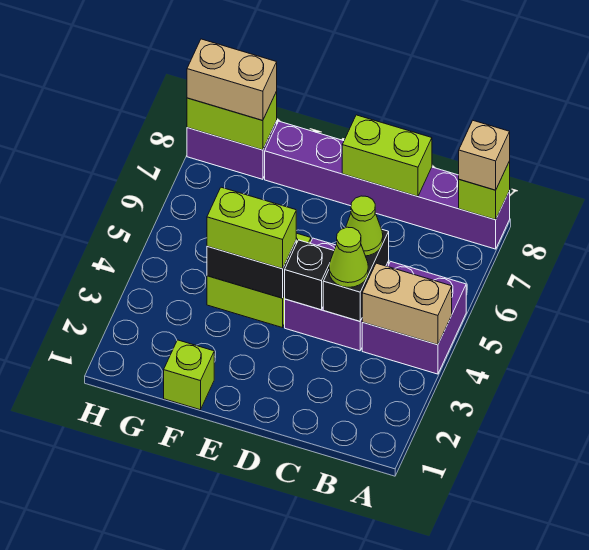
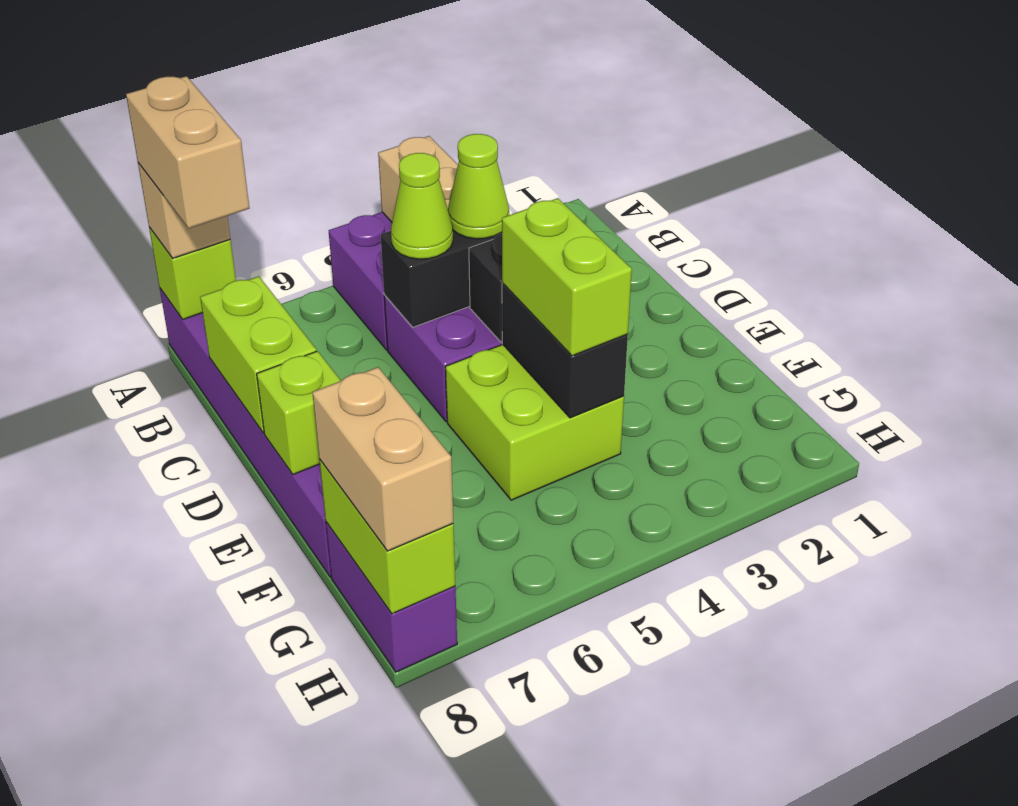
none -> tan 1x2 brick [126,76,249,228]
lime 1x1 brick [164,340,214,410] -> lime 1x1 brick moved to [257,351,341,475]

